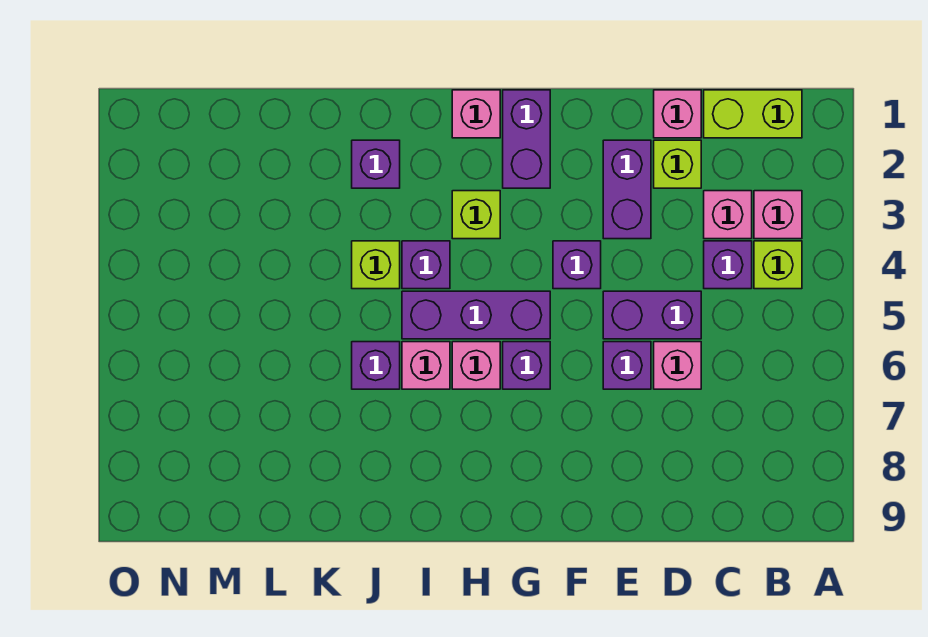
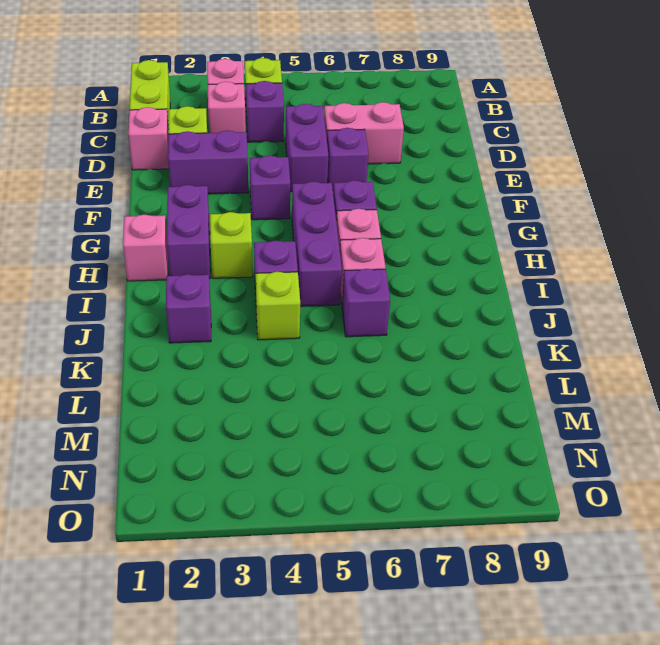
pink 1x1 brick [654,342,701,389] -> pink 1x2 brick [324,102,404,164]
purple 1x2 brick [503,90,550,188] -> purple 1x2 brick turned to [167,185,210,279]

